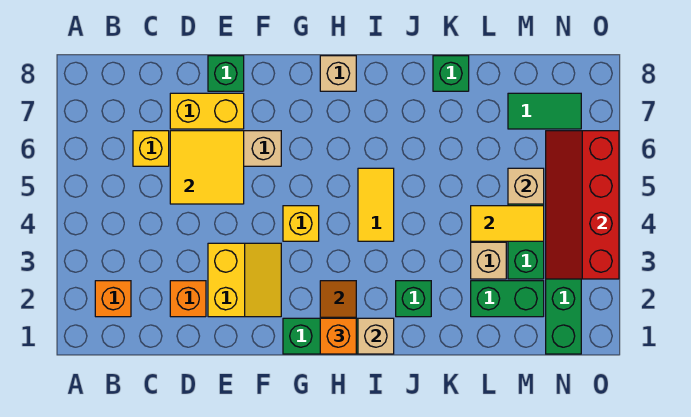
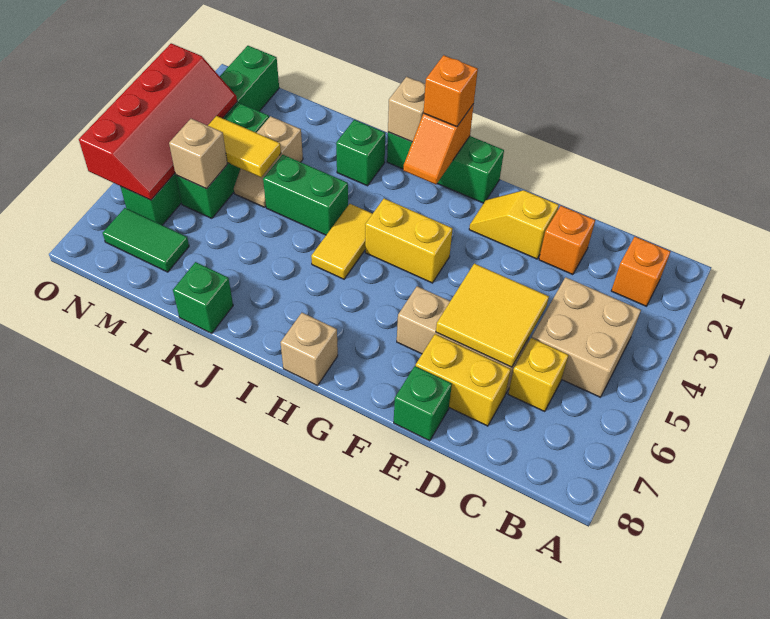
none -> tan 2x2 brick [532,277,641,397]
yellow 2x2 slope [208,243,281,317] -> yellow 1x2 slope [469,190,559,259]
yellow 1x1 brick [283,206,319,241] -> yellow 1x2 brick [365,199,453,283]
green 1x2 brick [471,281,544,317] -> green 1x2 brick moved to [263,155,348,235]

